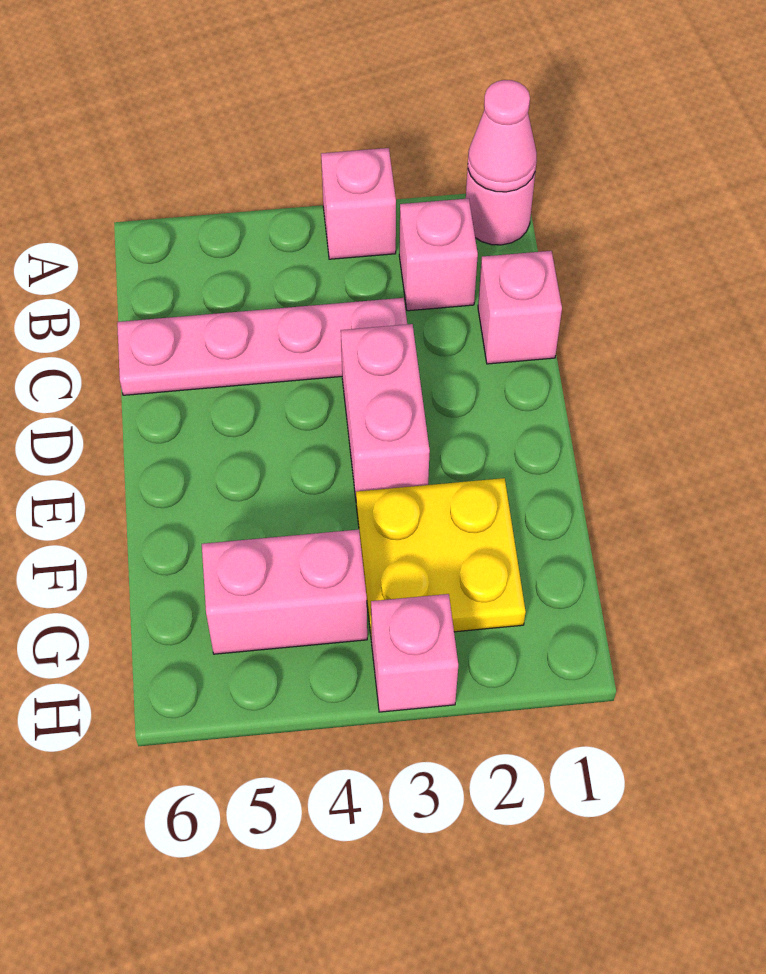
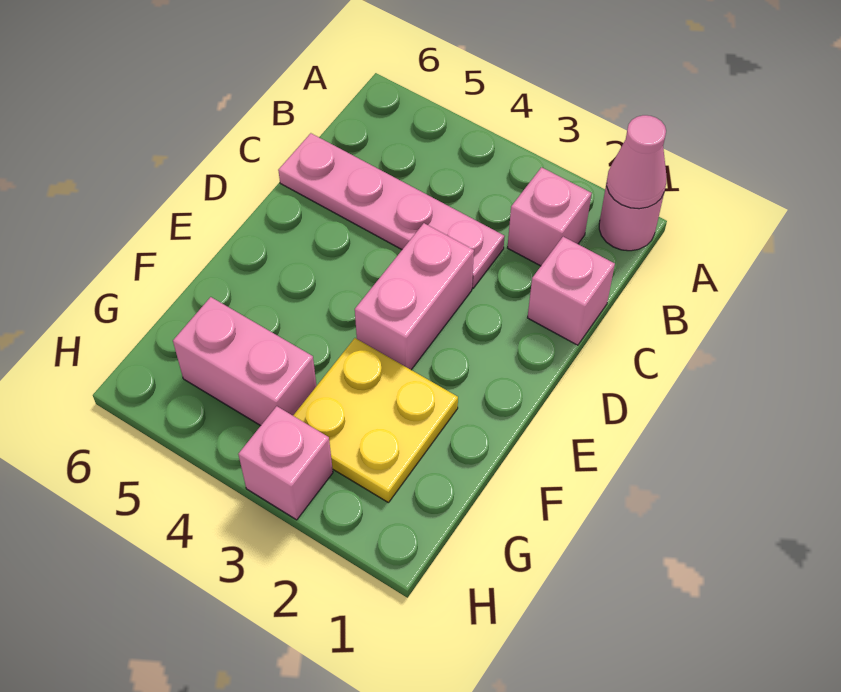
pink 1x1 brick [321,148,396,259] -> none

